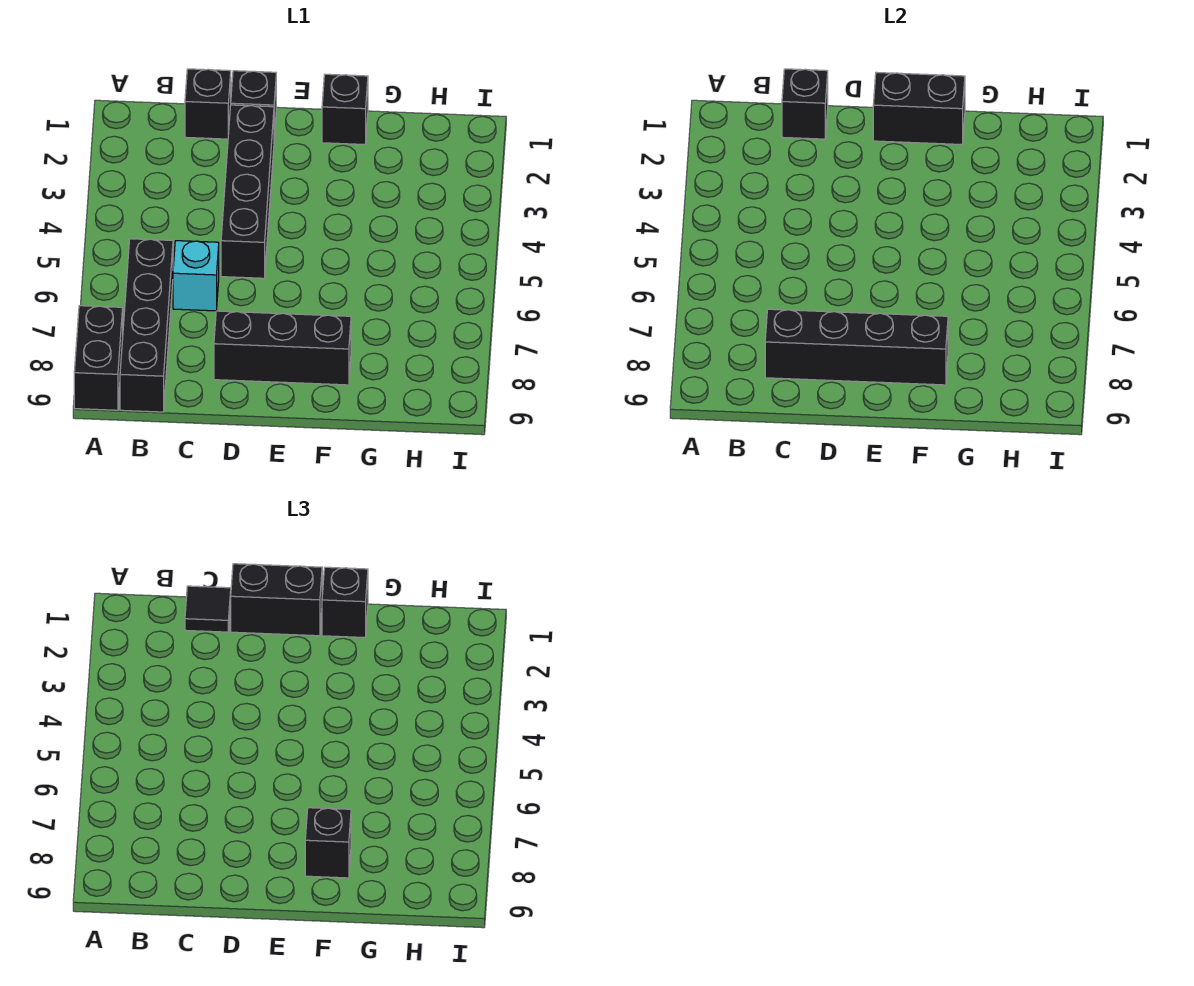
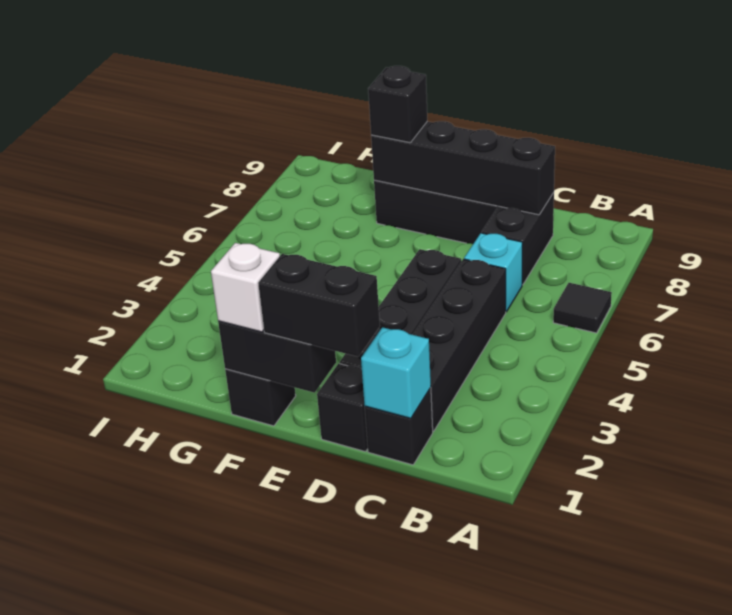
black 1x2 brick [74,306,123,410] -> black 1x2 brick moved to [482,193,554,285]
black 1x4 brick [120,239,173,412] -> black 1x4 brick moved to [413,259,506,431]
black 1x1 brick [782,69,828,139] -> cyan 1x1 brick [361,327,431,418]
black 1x1 tile [185,586,231,632] -> black 1x1 tile moved to [553,283,612,333]
black 1x1 brick [322,567,368,638] -> white 1x1 brick [211,243,280,332]

